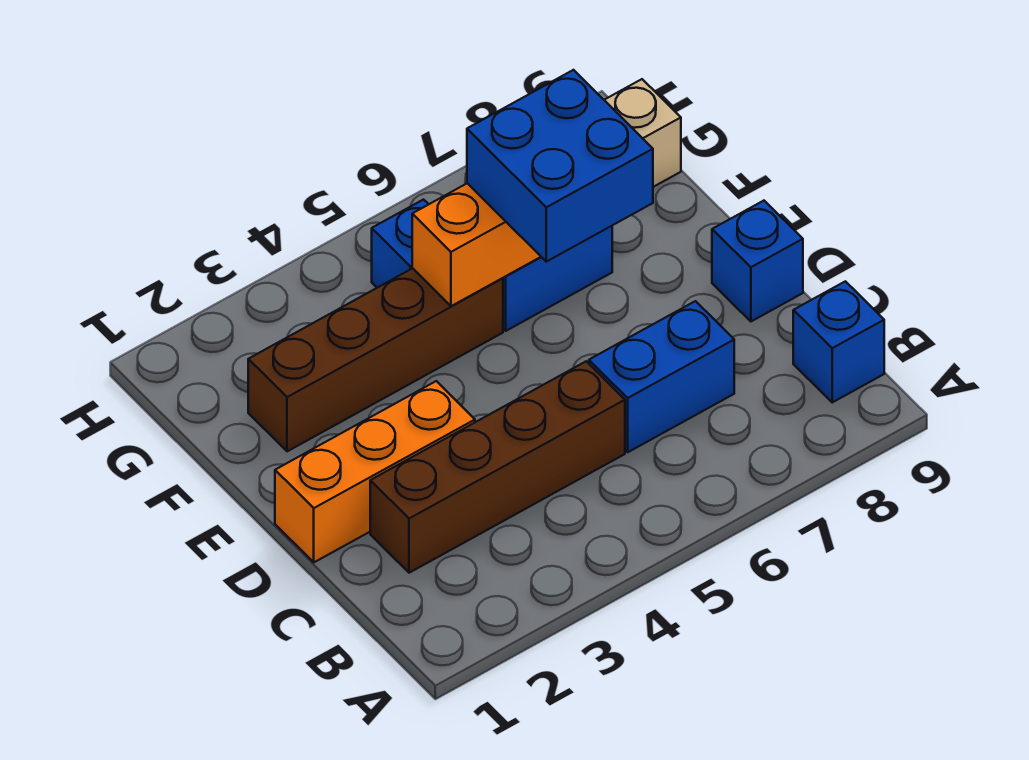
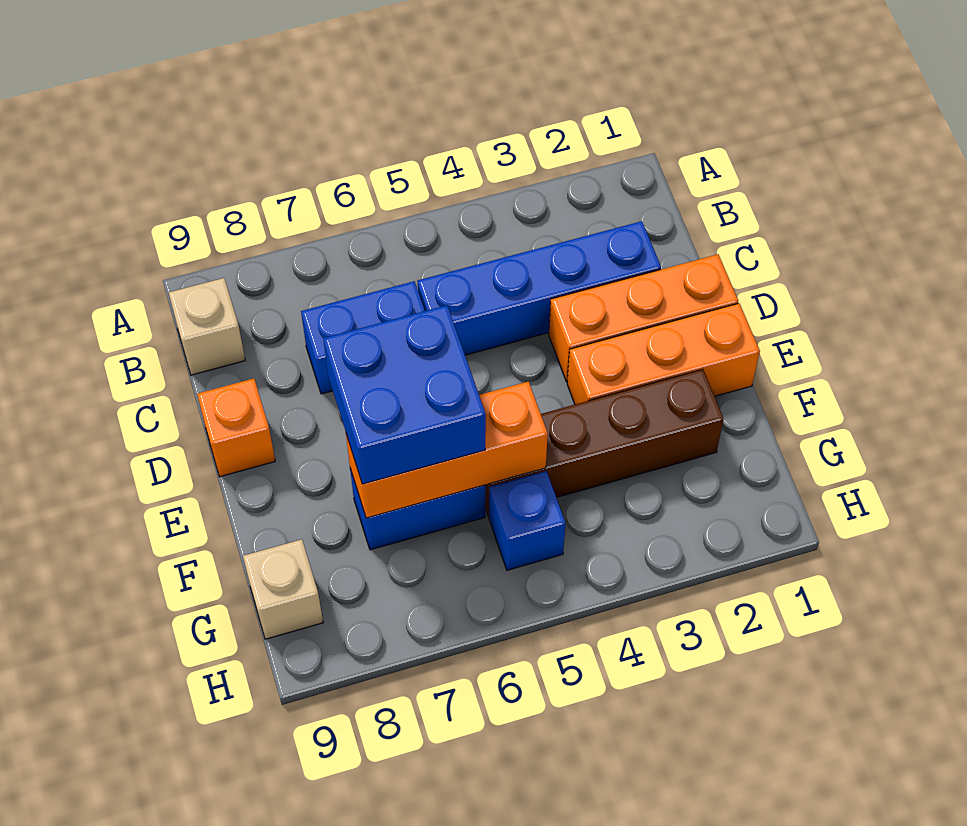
blue 1x1 brick [793,281,884,402] -> tan 1x1 brick [169,278,245,375]
brown 1x4 brick [370,361,625,573] -> blue 1x4 brick [418,221,661,355]
blue 1x1 brick [712,201,803,321] -> orange 1x1 brick [197,378,275,477]
none -> orange 1x3 brick [567,303,760,404]

